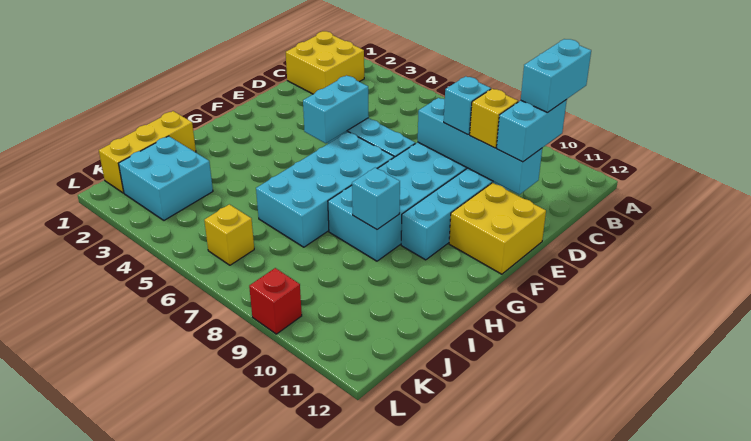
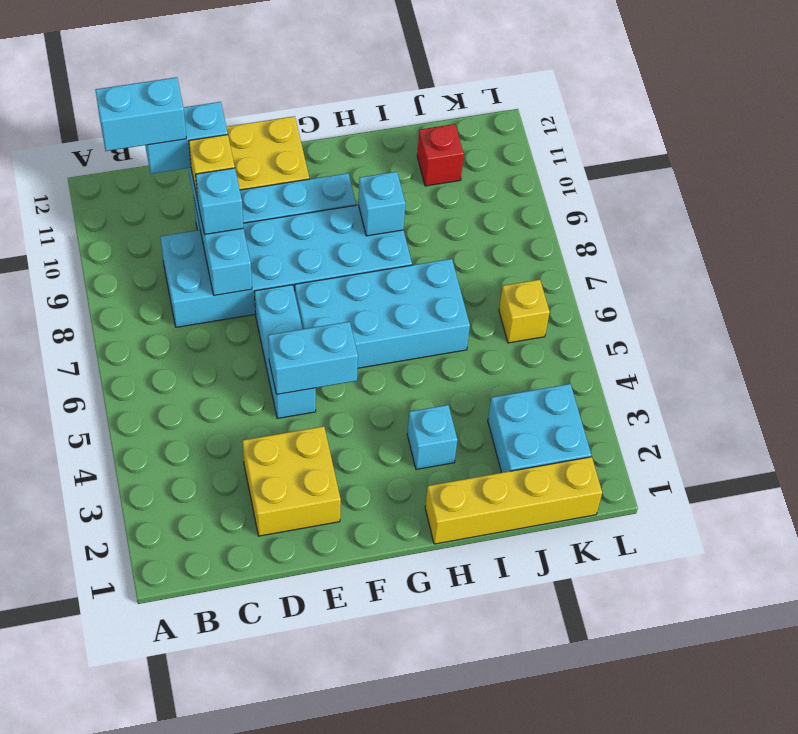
yellow 2x2 brick [286,31,364,94] -> yellow 2x2 brick moved to [243,426,341,536]
none -> cyan 1x1 brick [407,405,457,469]
yellow 1x3 brick [99,111,196,193] -> yellow 1x4 brick [425,457,602,544]
red 1x1 brick [249,268,302,334] -> red 1x1 brick moved to [417,124,464,186]

